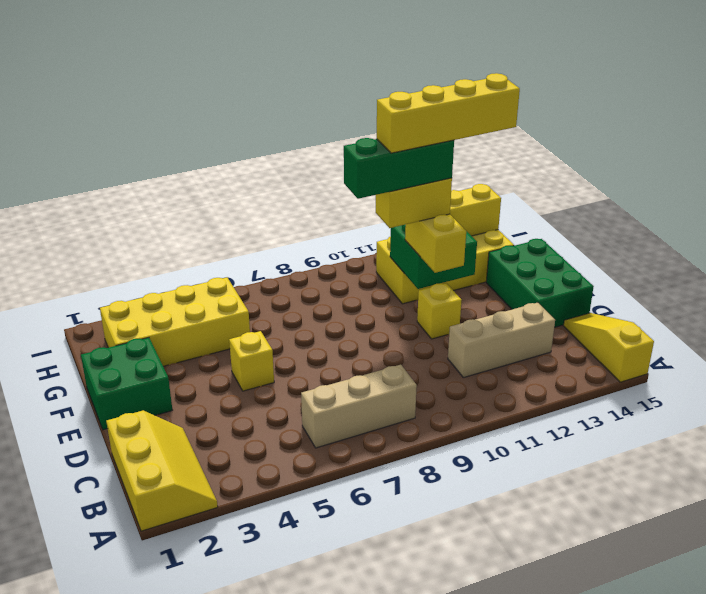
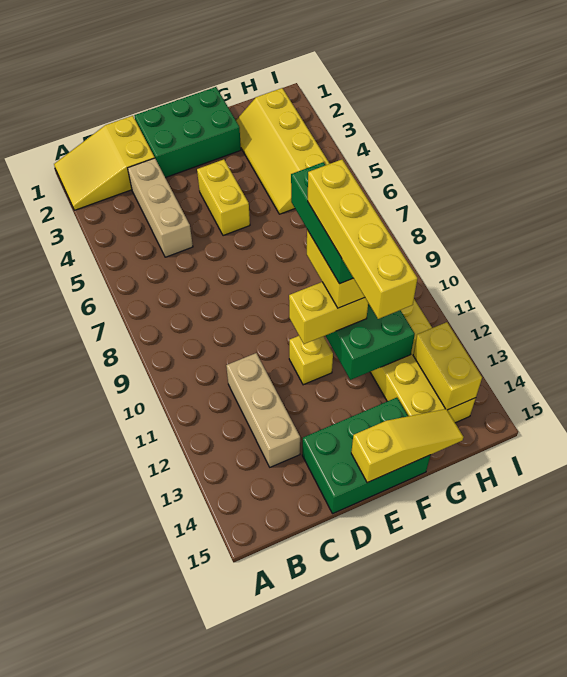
yellow 2x3 slope [106,411,218,531] -> yellow 2x3 slope turned to [54,116,155,210]
yellow 1x3 slope [564,313,654,382] -> yellow 1x3 slope moved to [351,409,464,483]
tan 1x3 brick [301,365,417,448] -> tan 1x3 brick moved to [128,158,193,257]
green 2x2 brick [81,338,172,430] -> green 2x3 brick [134,87,241,178]
yellow 1x1 brick [229,331,274,391] -> yellow 1x2 brick [197,159,250,236]
yellow 2x4 brick [100,278,250,366] -> yellow 2x4 slope [236,88,330,214]

